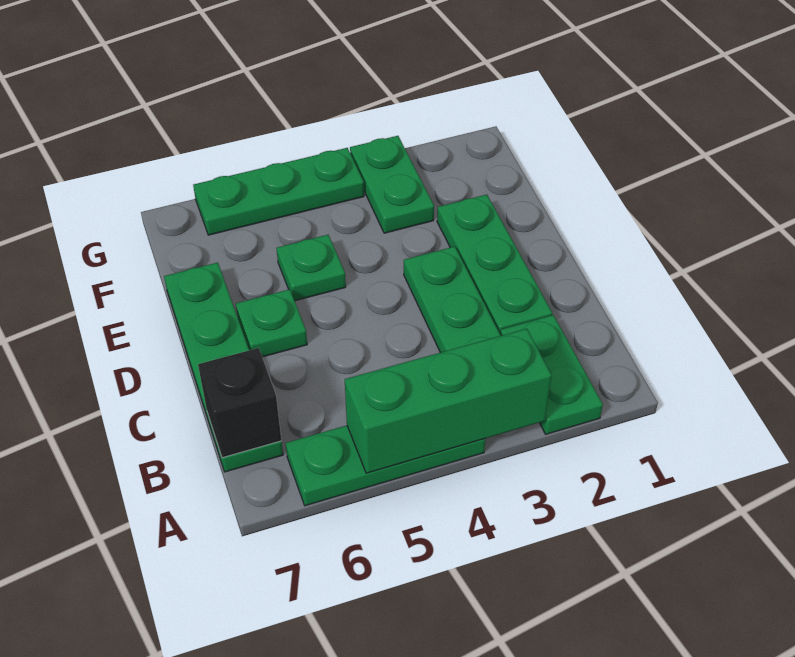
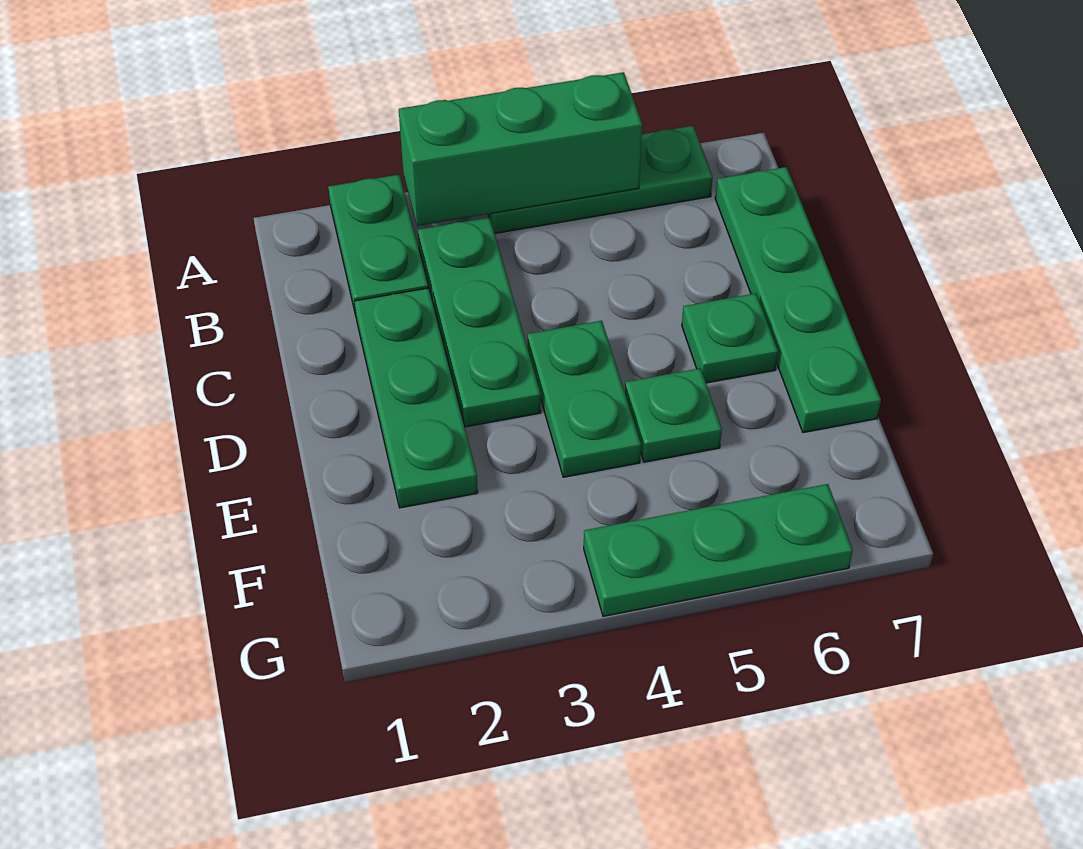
black 1x1 brick [198,348,282,458] -> none
green 1x2 plate [350,136,434,233] -> green 1x2 plate moved to [527,321,641,477]

